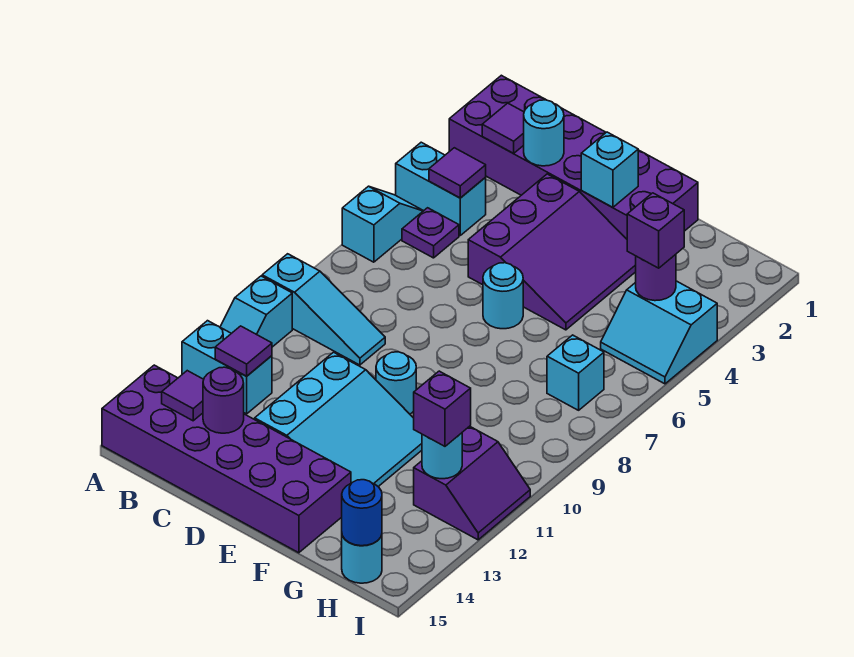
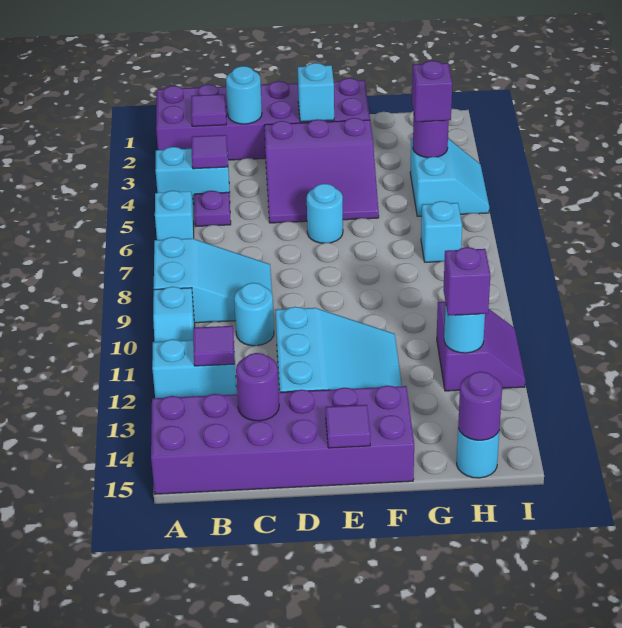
cyan 1x3 slope [262,254,385,365] -> cyan 2x3 slope [154,237,272,323]
purple 1x1 tile [162,371,204,421] -> purple 1x1 tile moved to [326,405,370,448]
purple 3x3 slope [468,174,636,330] -> purple 3x3 slope turned to [264,118,379,223]
cyan 1x1 round brick [376,352,417,414] -> cyan 1x1 round brick moved to [234,283,274,346]
cyan 2x2 slope [601,281,717,384] -> cyan 2x2 slope turned to [410,139,489,216]
blue 1x1 round brick [342,480,382,546] -> purple 1x1 round brick [458,372,502,440]

